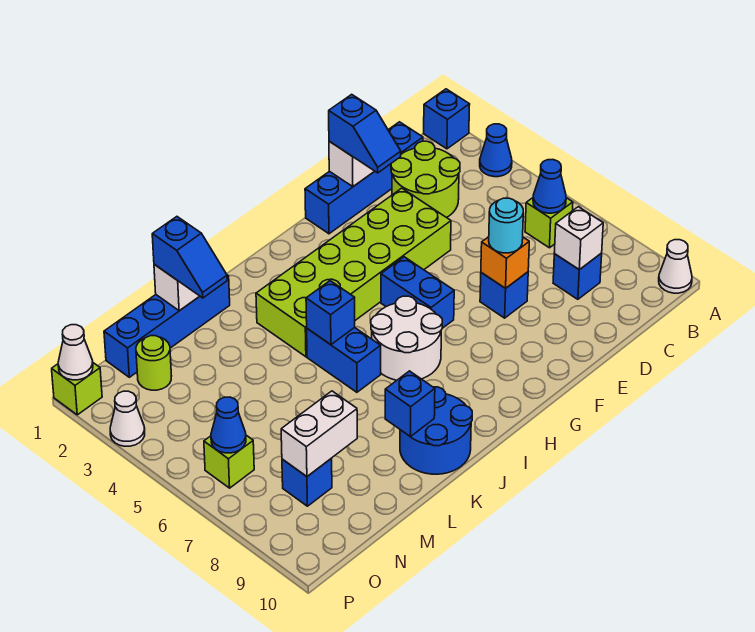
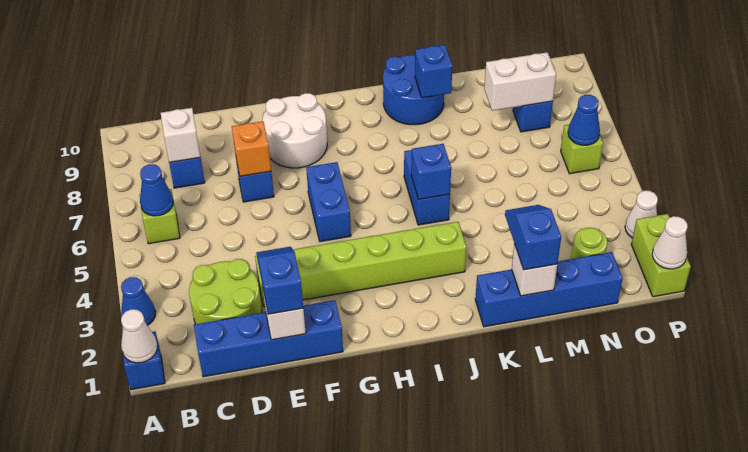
white 1x1 cone [659,240,692,293] -> white 1x1 cone moved to [121,309,157,363]
lime 2x6 brick [256,188,451,357] -> lime 1x6 brick [255,222,466,307]
cyan 1x1 round brick [489,198,523,253] -> none
white 2x2 round brick [371,296,442,380] -> white 2x2 round brick moved to [263,93,327,168]
lime 1x1 brick [52,363,102,415] -> lime 1x2 brick [631,214,691,297]

